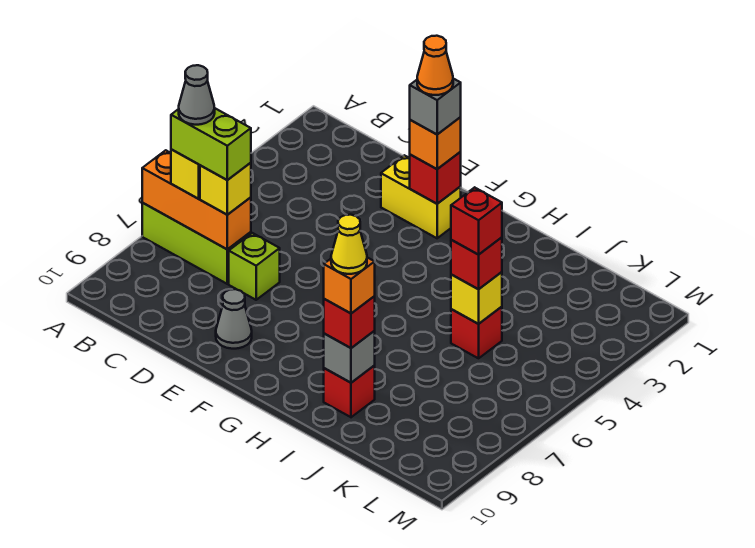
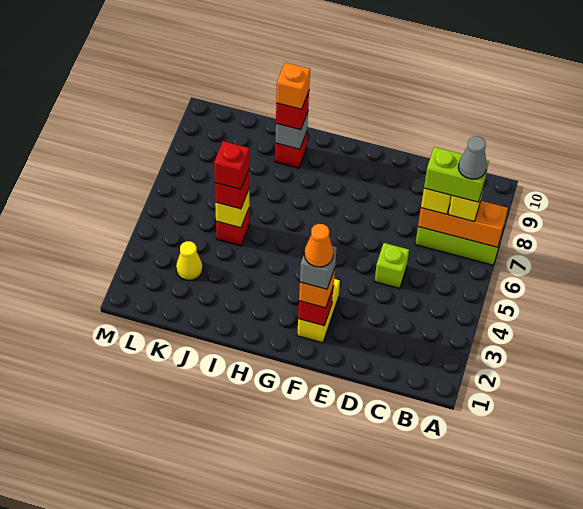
lime 1x1 brick [229,233,280,300] -> lime 1x1 brick moved to [374,243,409,289]
yellow 1x2 brick [381,155,461,238] -> yellow 1x2 brick turned to [297,279,340,343]
grey 1x1 cone [216,289,252,349] -> none
yellow 1x1 cone [331,215,367,274] -> yellow 1x1 cone moved to [176,241,203,280]

